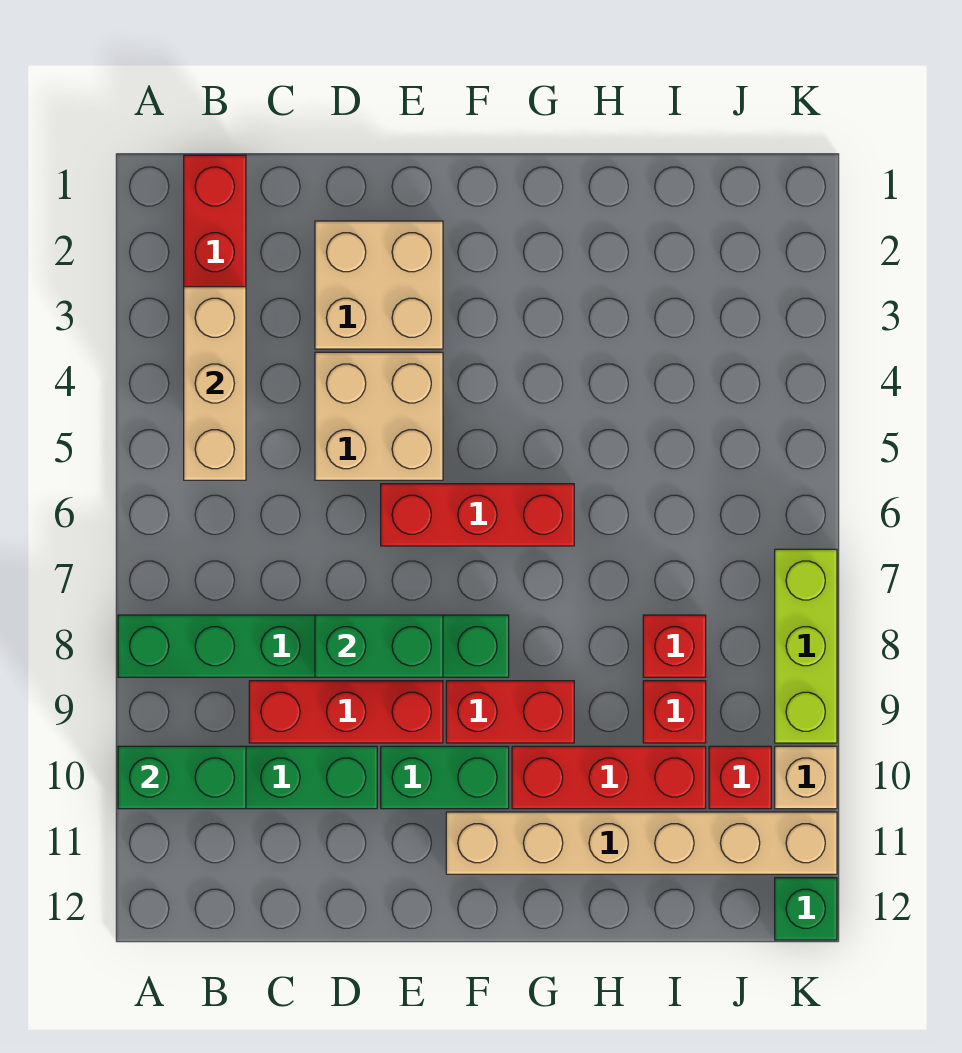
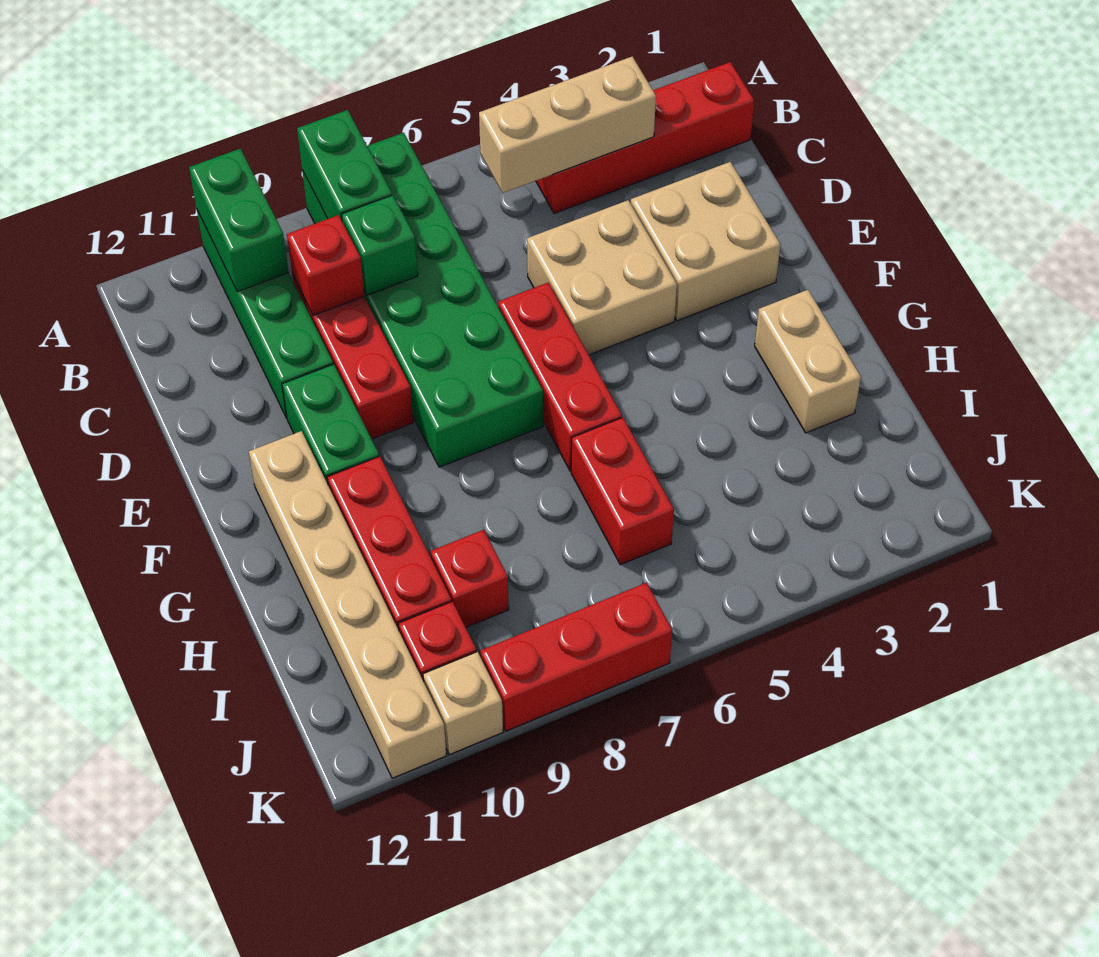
green 1x6 brick [118,615,509,677] -> green 2x6 brick [302,133,543,467]
green 1x2 brick [315,615,443,677] -> green 1x2 brick moved to [297,110,392,220]
red 1x2 brick [446,681,574,743] -> red 1x2 brick moved to [571,417,674,565]
none -> tan 1x2 brick [755,290,861,433]
red 1x1 brick [643,615,706,677] -> red 1x1 brick moved to [287,215,364,316]
lime 1x3 brick [775,549,837,743] -> red 1x3 brick [480,583,672,731]
green 1x1 brick [775,878,837,940] -> green 1x1 brick moved to [342,195,418,295]

